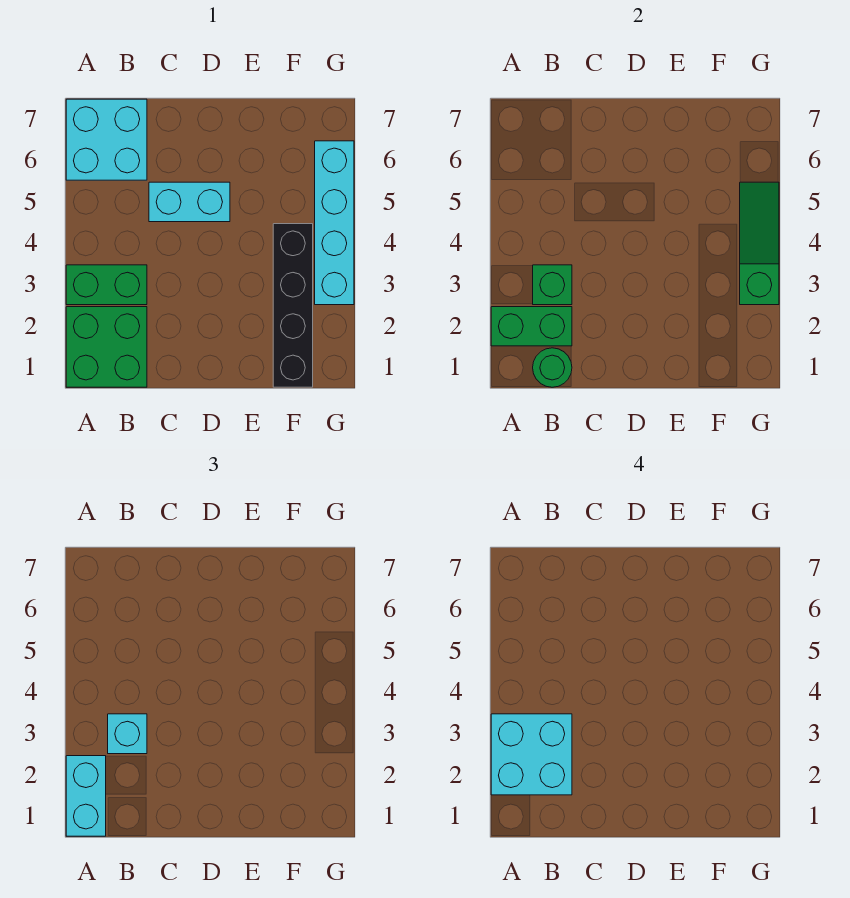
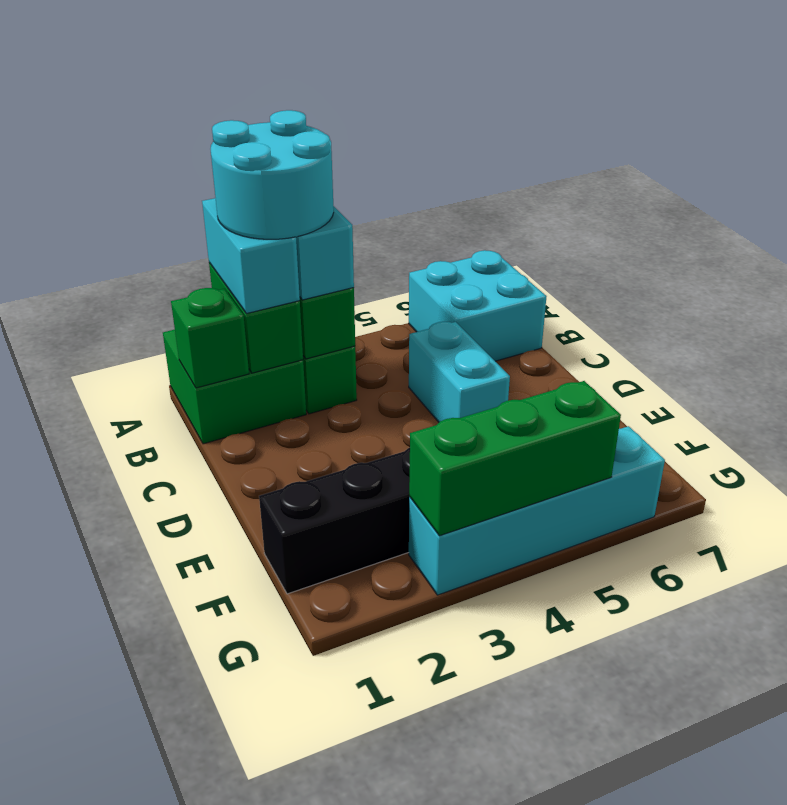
cyan 1x2 brick [66,756,106,836] -> cyan 1x2 brick turned to [202,198,300,314]
cyan 2x2 brick [491,714,572,795] -> cyan 2x2 round brick [211,110,334,239]
green 1x1 round brick [533,348,572,387] -> green 1x1 brick [171,288,249,388]
green 1x3 slope [740,182,779,305] -> green 1x3 brick [409,381,621,536]

